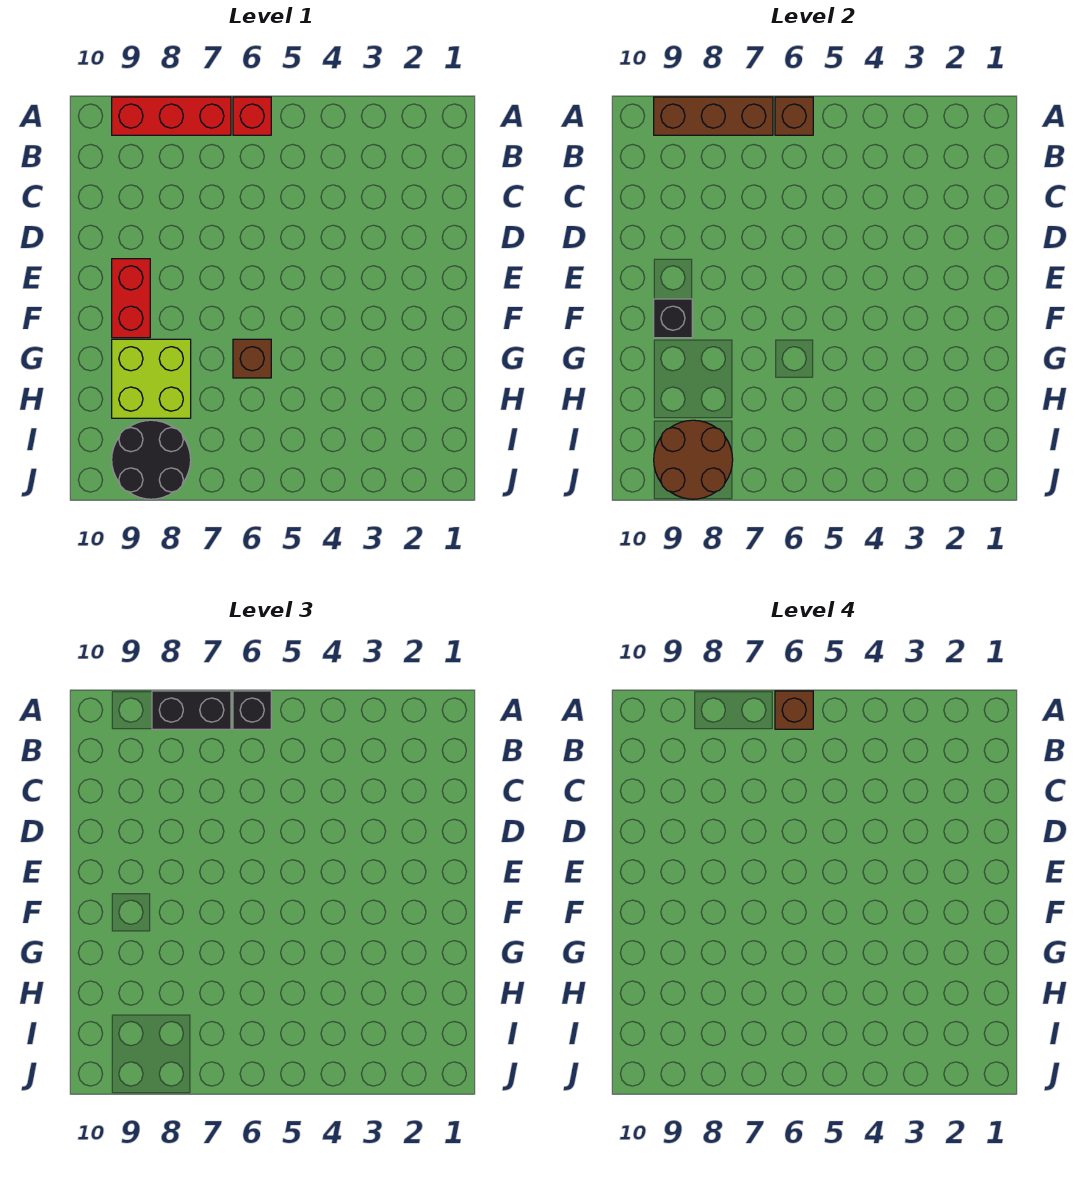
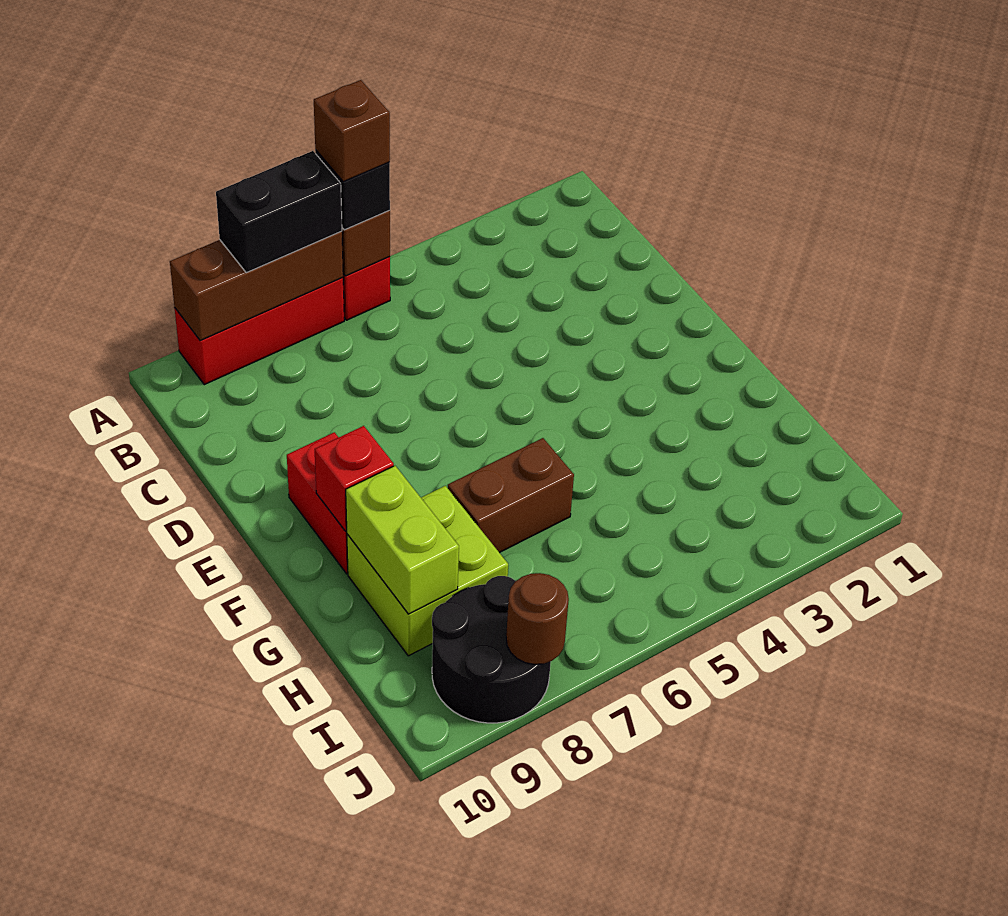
black 1x1 brick [654,299,692,338] -> red 1x1 brick [315,426,394,531]
brown 1x1 brick [233,339,271,378] -> brown 1x2 brick [448,438,574,553]
none -> lime 1x2 brick [346,466,459,614]
brown 2x2 round brick [654,420,733,499] -> brown 1x1 round brick [506,573,569,664]

